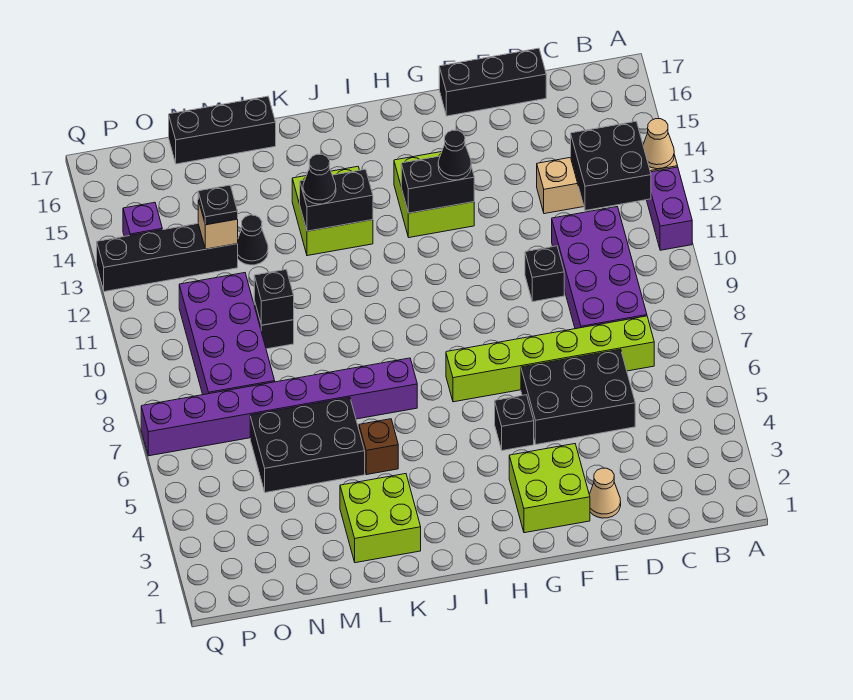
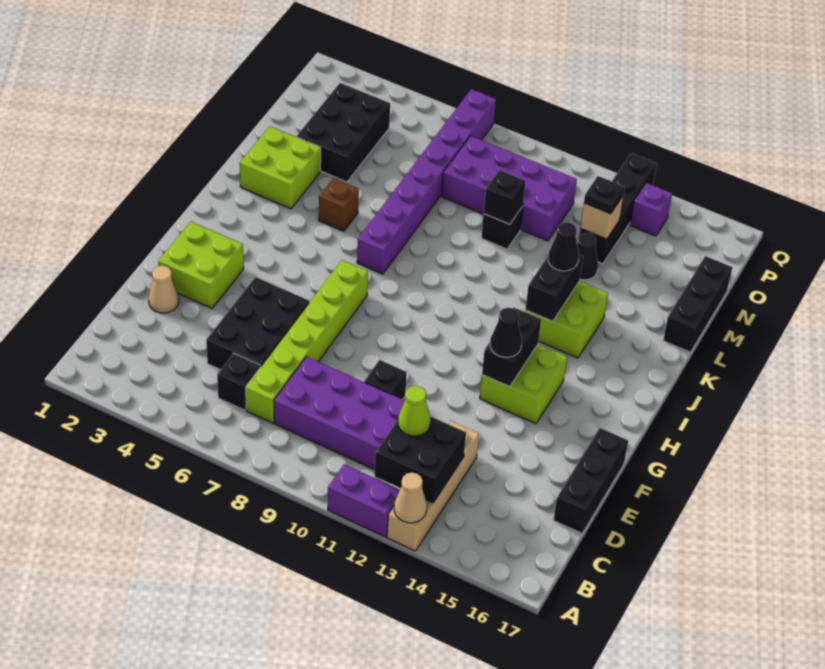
none -> lime 1x1 cone [398,386,430,436]
black 1x1 brick [495,395,534,451] -> black 1x1 brick moved to [217,353,260,410]
black 2x3 brick [250,397,365,493] -> black 2x3 brick moved to [297,83,390,182]

